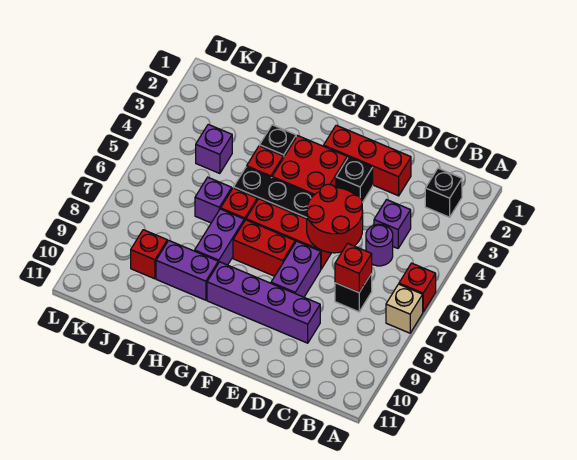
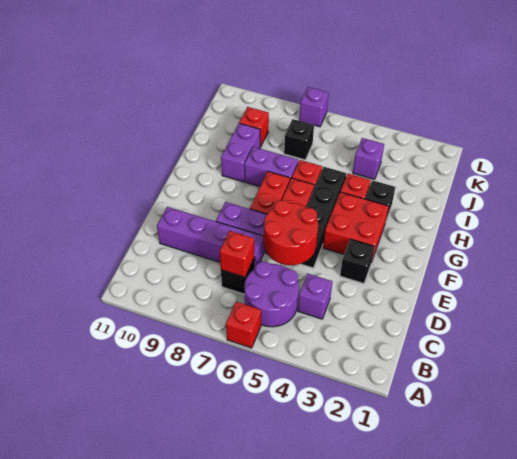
tan 1x1 brick [386,284,423,333] -> none
black 1x1 brick [425,168,462,217] -> black 1x1 brick moved to [284,119,314,160]
purple 1x1 round brick [366,224,393,266] -> purple 2x2 round brick [244,261,299,327]
red 1x3 brick [324,125,411,196] -> none
purple 1x4 brick [207,262,320,343] -> purple 1x4 brick turned to [157,207,264,267]
purple 1x1 brick [195,177,232,223] -> purple 1x1 brick moved to [299,87,329,127]

